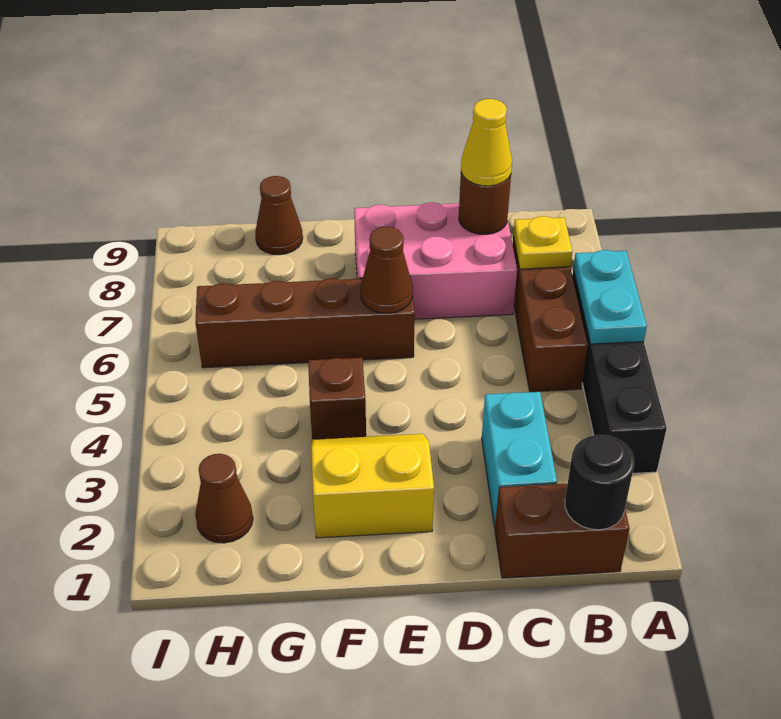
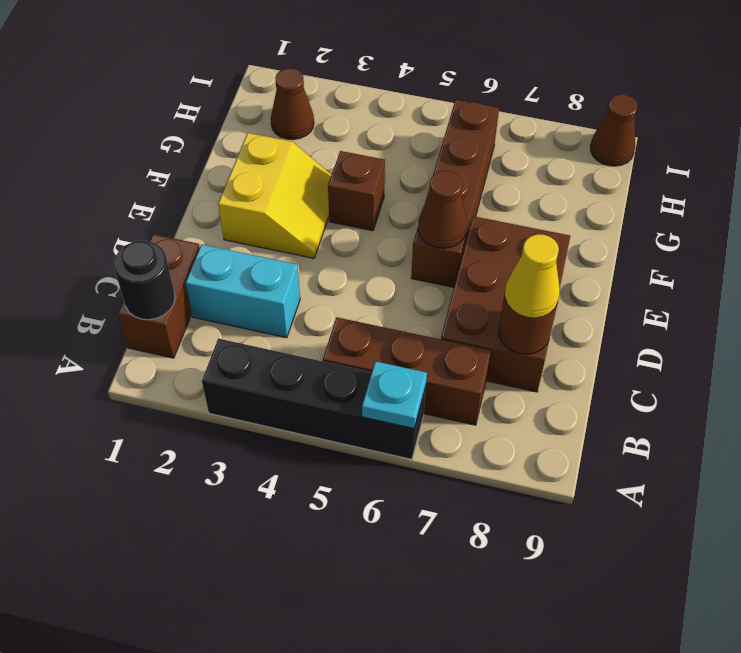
cyan 1x2 plate [573,250,647,344] -> cyan 1x1 plate [362,361,427,429]
yellow 1x1 plate [513,216,572,269] -> none
pink 2x3 brick [354,202,517,319] -> brown 2x3 brick [441,216,570,392]
brown 1x1 cone [255,176,303,255] -> brown 1x1 cone moved to [590,95,638,166]

